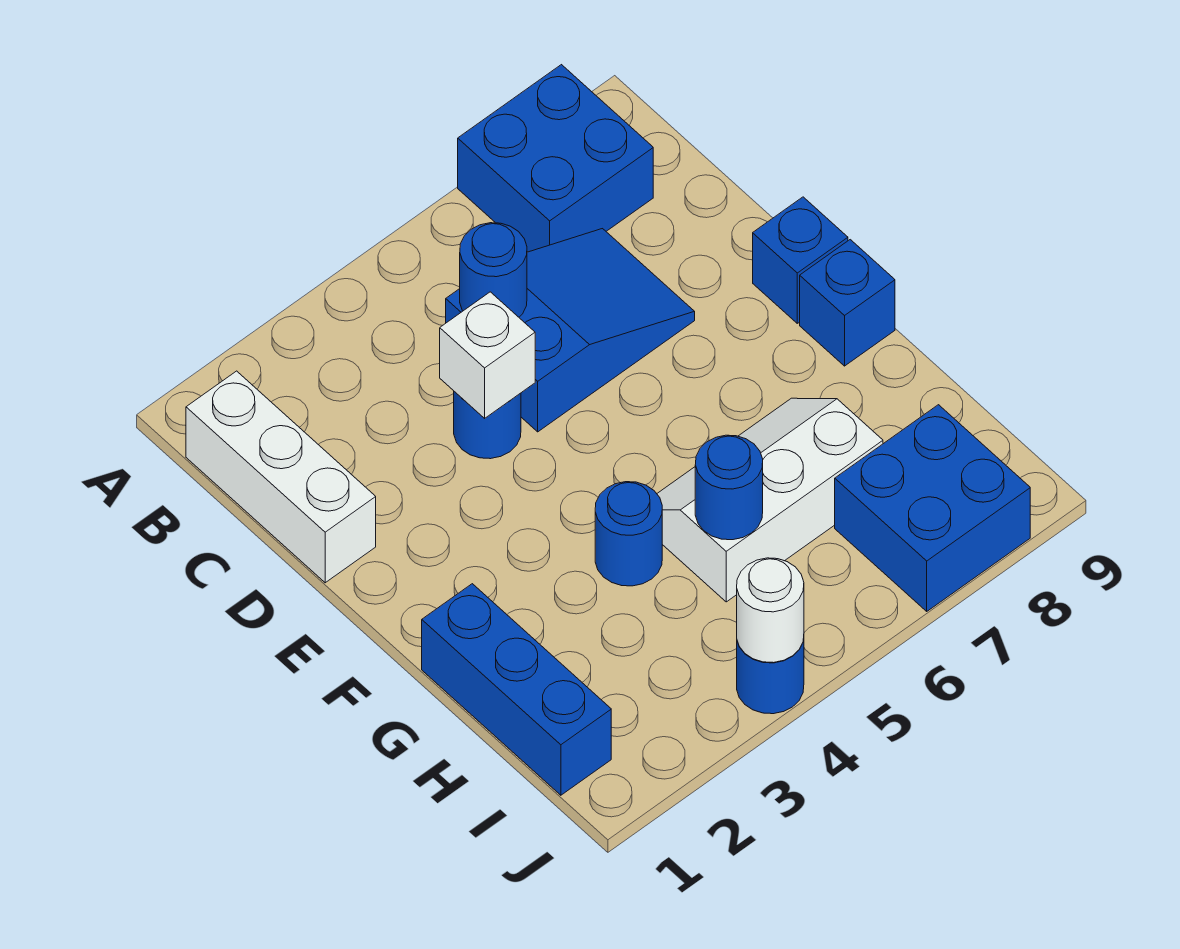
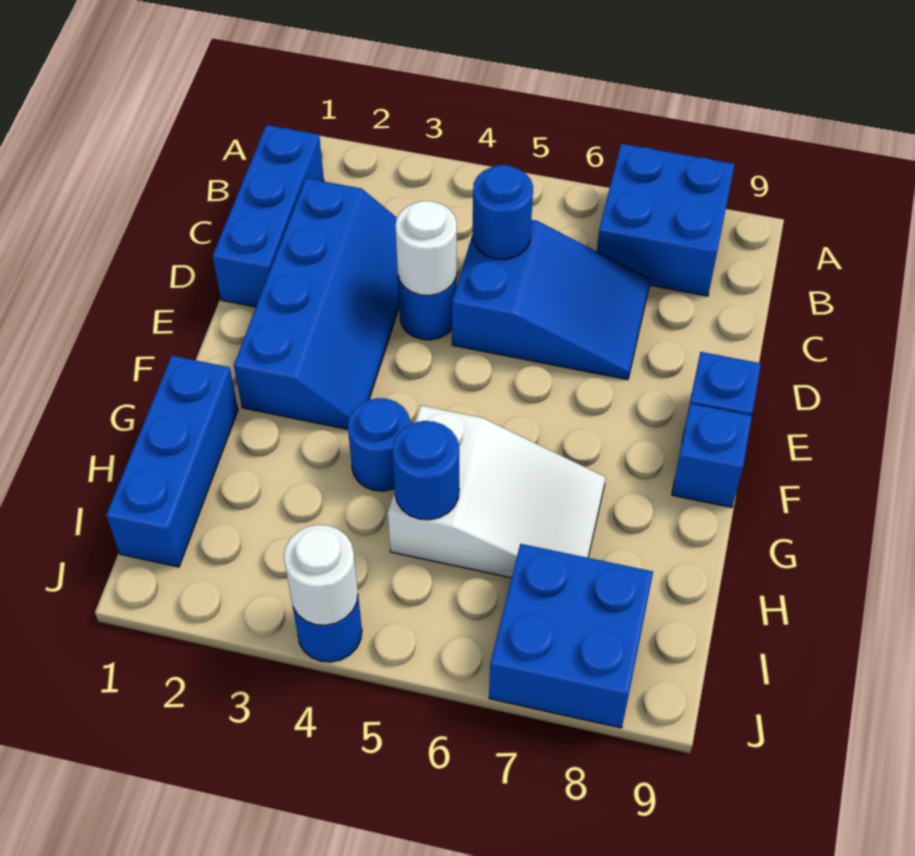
white 1x3 brick [186,371,376,583] -> blue 1x3 brick [213,125,324,307]
none -> blue 2x4 slope [234,178,399,429]
white 1x1 brick [440,292,535,418] -> white 1x1 round brick [396,201,457,296]
white 2x3 slope [657,398,883,602] -> white 2x3 slope turned to [388,406,606,578]

